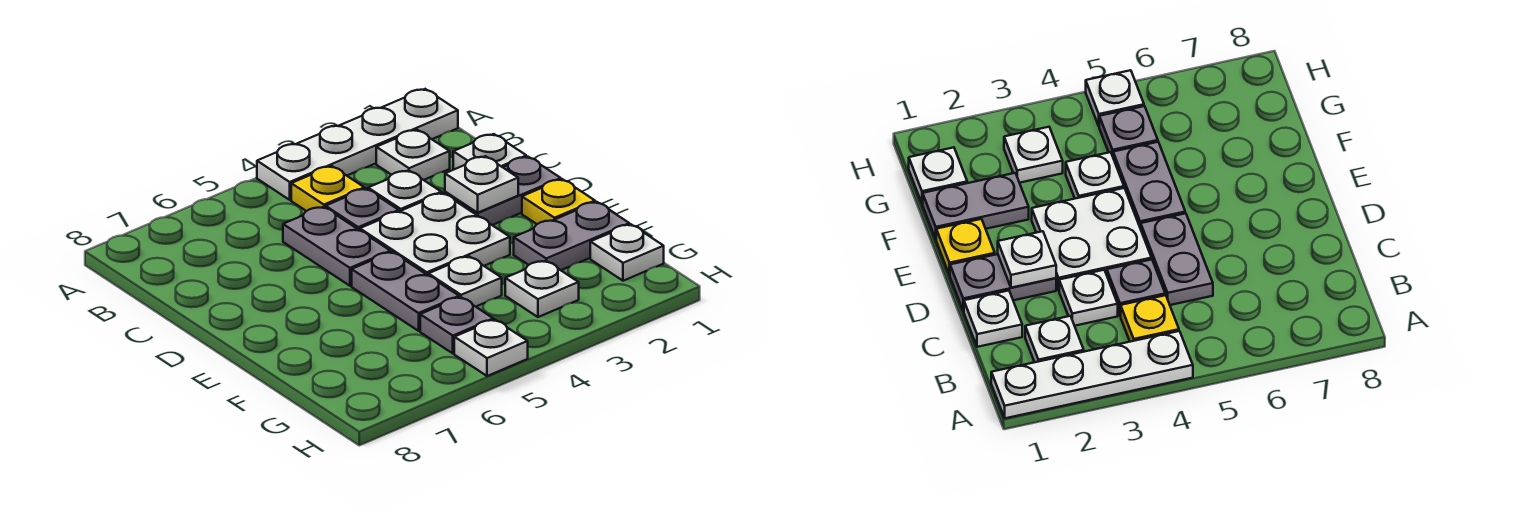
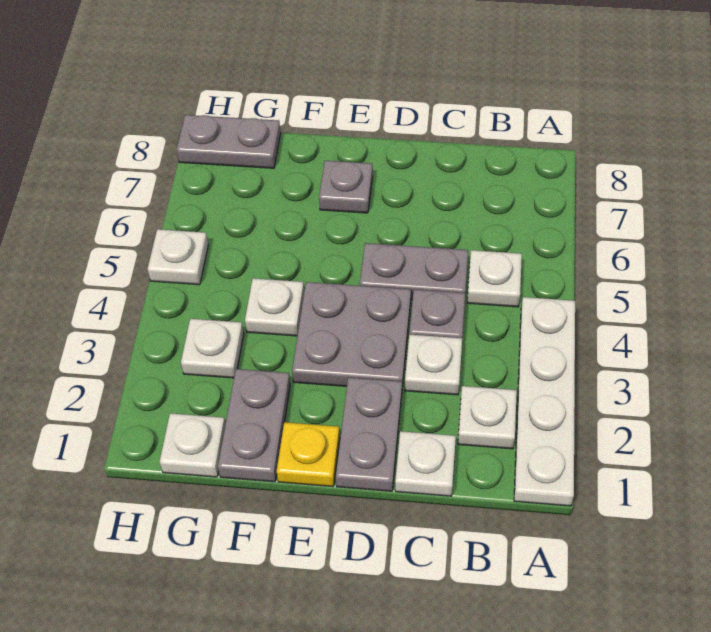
yellow 1x1 plate [291,166,364,211] -> none
white 1x1 plate [445,156,518,213] -> white 1x1 plate moved to [467,250,522,307]
white 2x2 plate [360,193,510,275] -> grey 2x2 plate [292,282,411,387]
grey 1x2 plate [352,252,459,331] -> grey 1x2 plate moved to [177,115,281,168]
grey 1x1 plate [420,297,493,353] -> grey 1x1 plate moved to [319,161,373,213]

